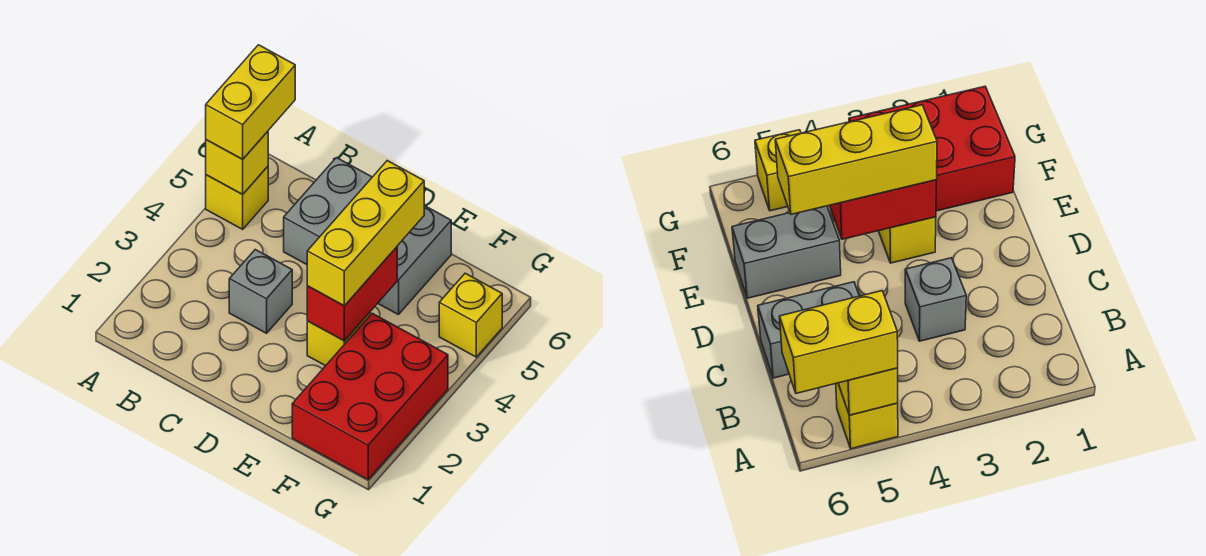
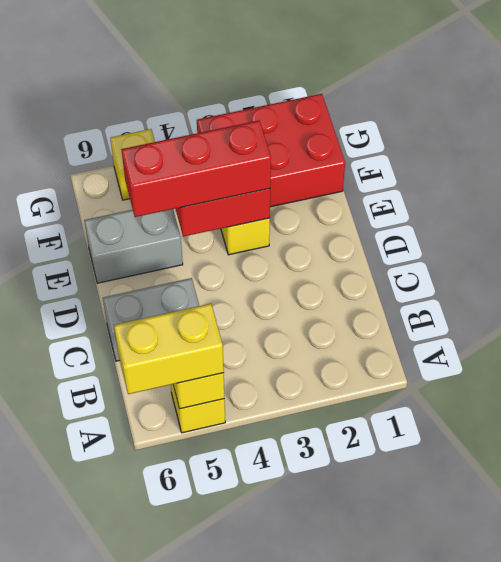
grey 1x1 brick [229,250,292,333] -> none
yellow 1x3 brick [307,161,424,306] -> red 1x3 brick [121,121,271,217]

